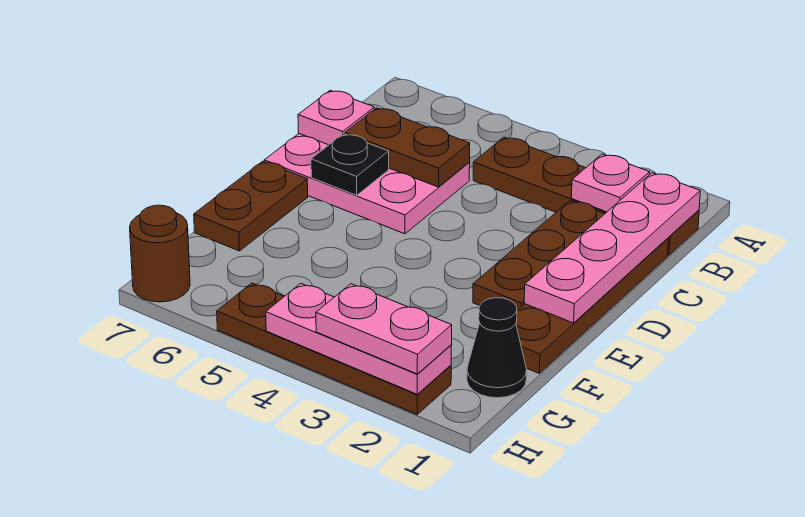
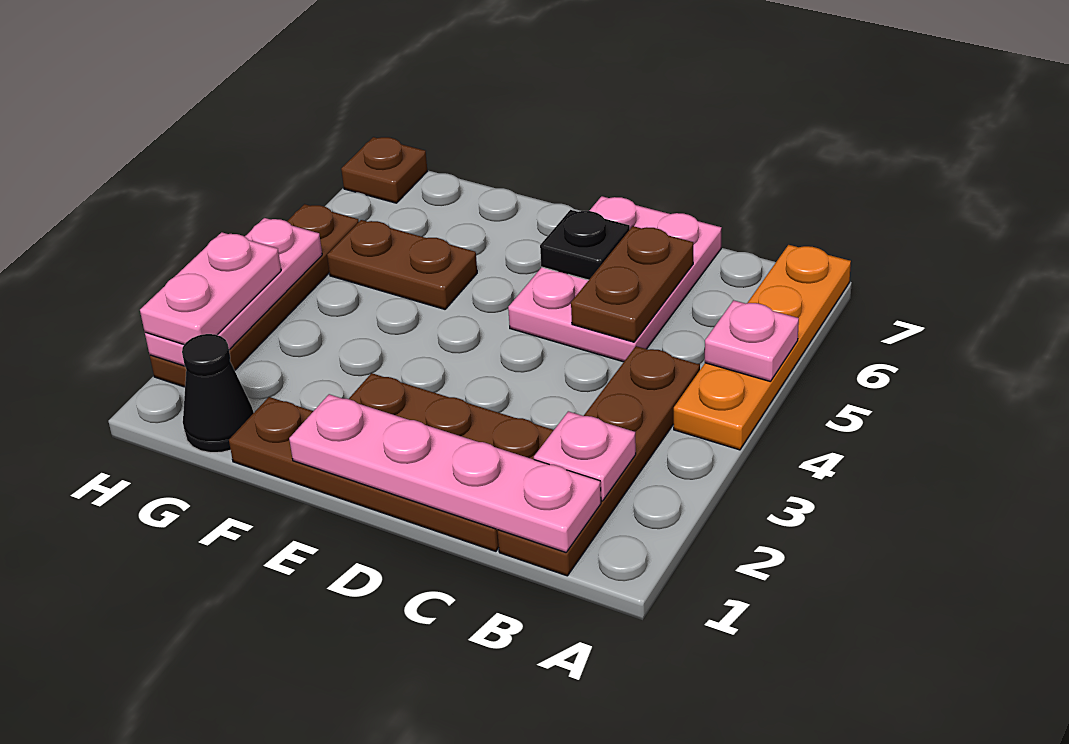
none -> orange 1x4 plate [674,245,851,450]
pink 1x1 plate [298,90,374,145] -> pink 1x1 plate moved to [705,300,799,382]
brown 1x2 plate [194,161,308,251] -> brown 1x2 plate moved to [327,220,477,309]
brown 1x1 round brick [130,205,190,302] -> brown 1x1 plate [341,137,427,203]

